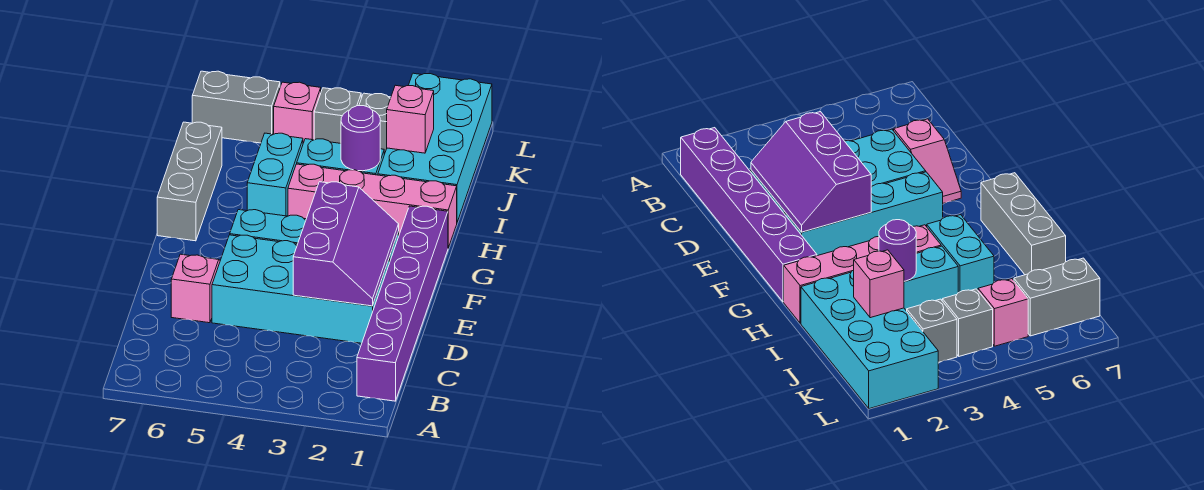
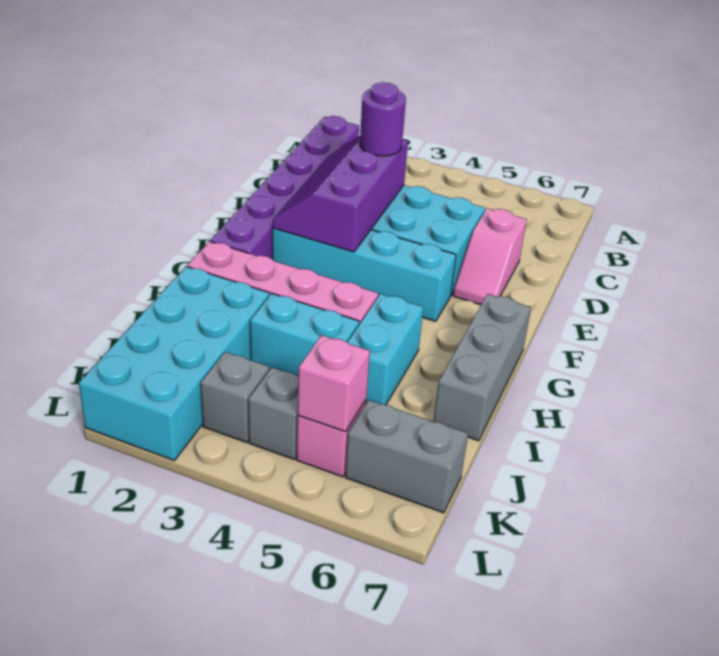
purple 1x1 round brick [341,106,380,171] -> purple 1x1 round brick moved to [360,82,406,156]
pink 1x1 brick [387,85,434,153] -> pink 1x1 brick moved to [298,335,370,432]

